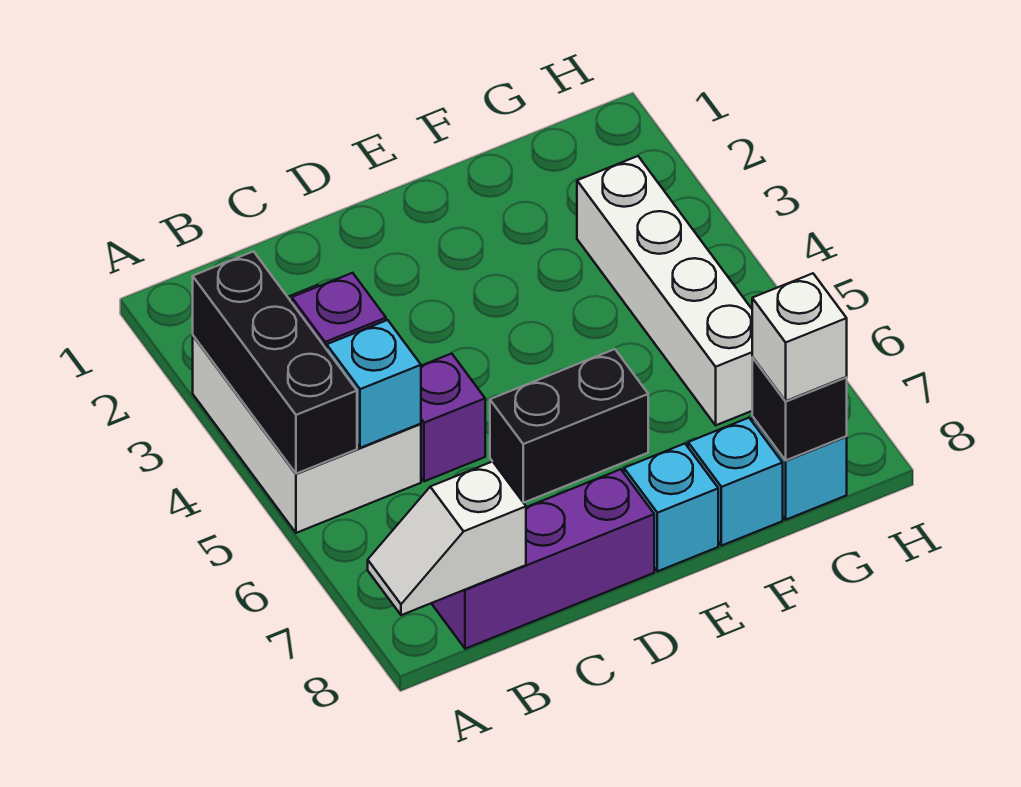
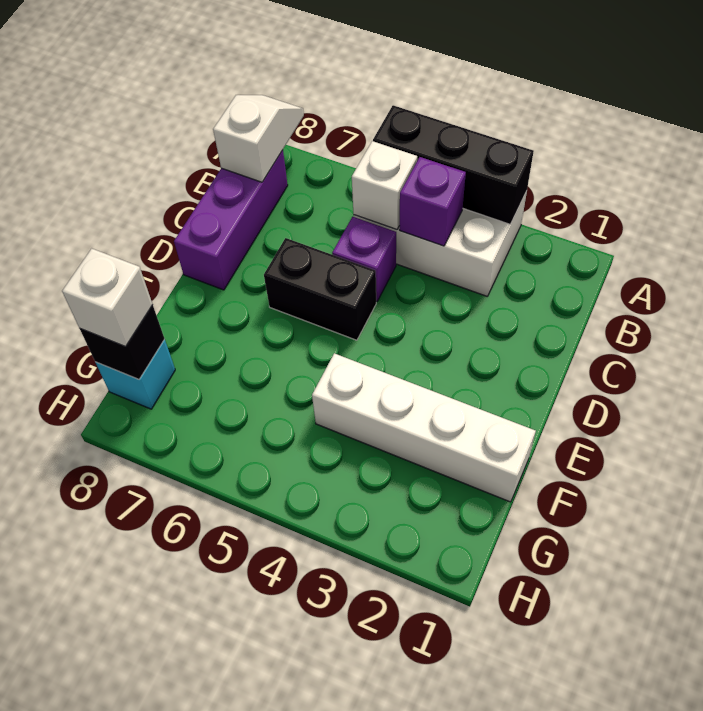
cyan 1x1 brick [327,320,421,448] -> white 1x1 brick [352,141,417,230]
black 1x2 brick [490,349,648,503] -> black 1x2 brick turned to [264,238,376,340]
cyan 1x1 brick [624,444,718,571] -> none
cyan 1x1 brick [688,418,783,546] -> none
white 1x4 brick [577,156,752,425] -> white 1x4 brick moved to [312,353,536,502]

